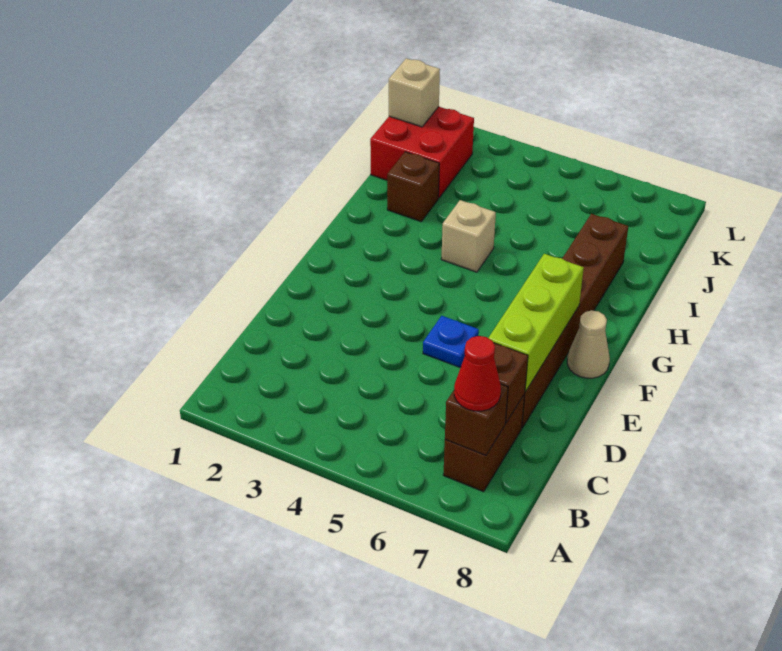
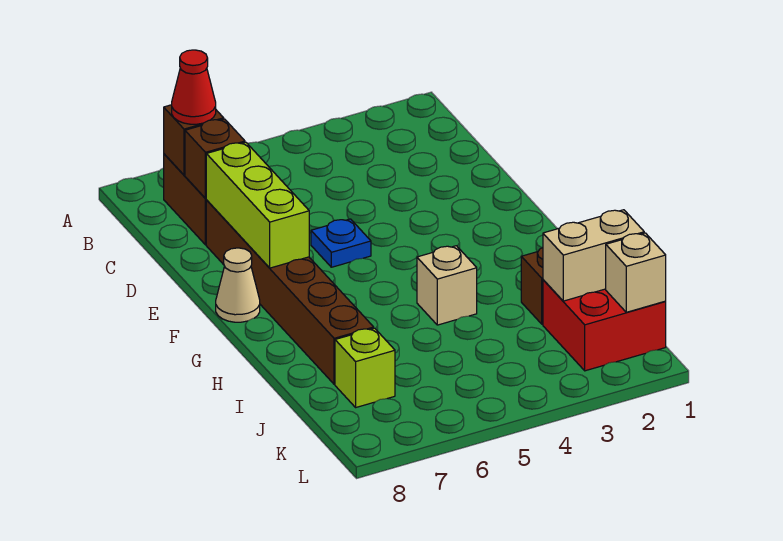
none -> tan 1x2 brick [543,210,644,301]
none -> lime 1x1 brick [335,328,395,407]

